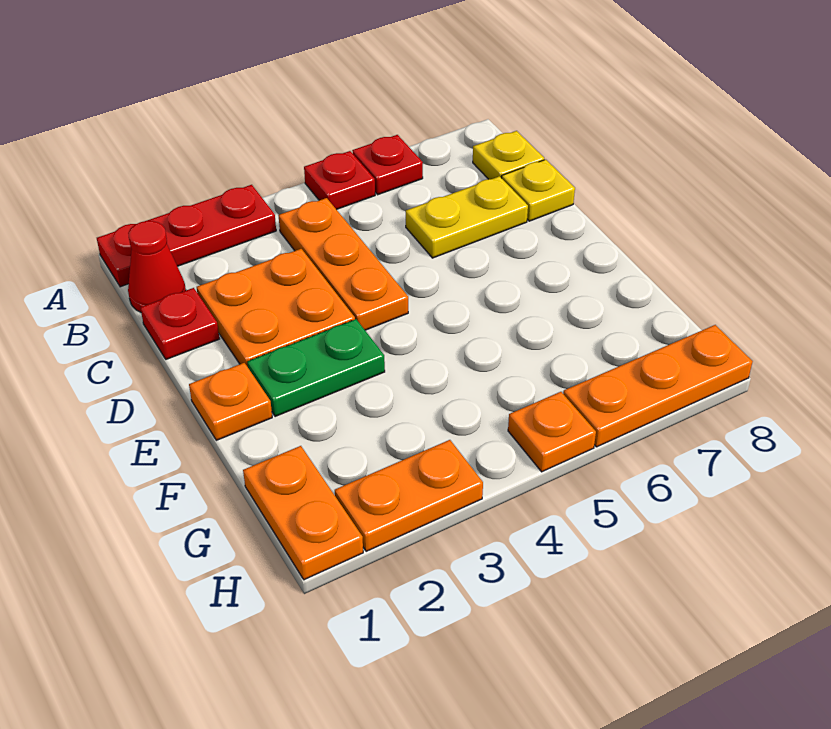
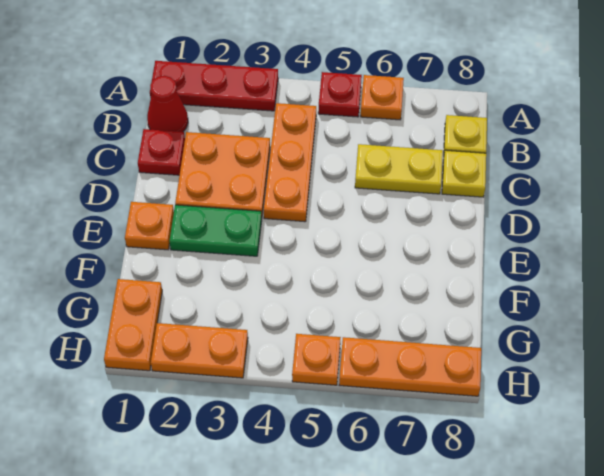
red 1x1 plate [352,135,423,195] -> orange 1x1 plate [361,75,404,120]

